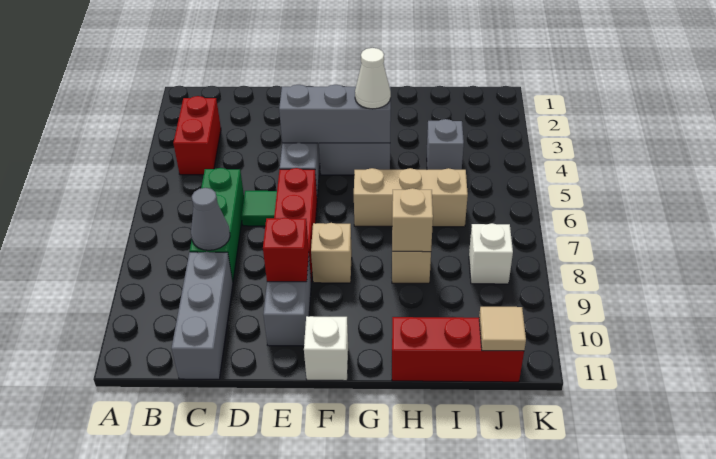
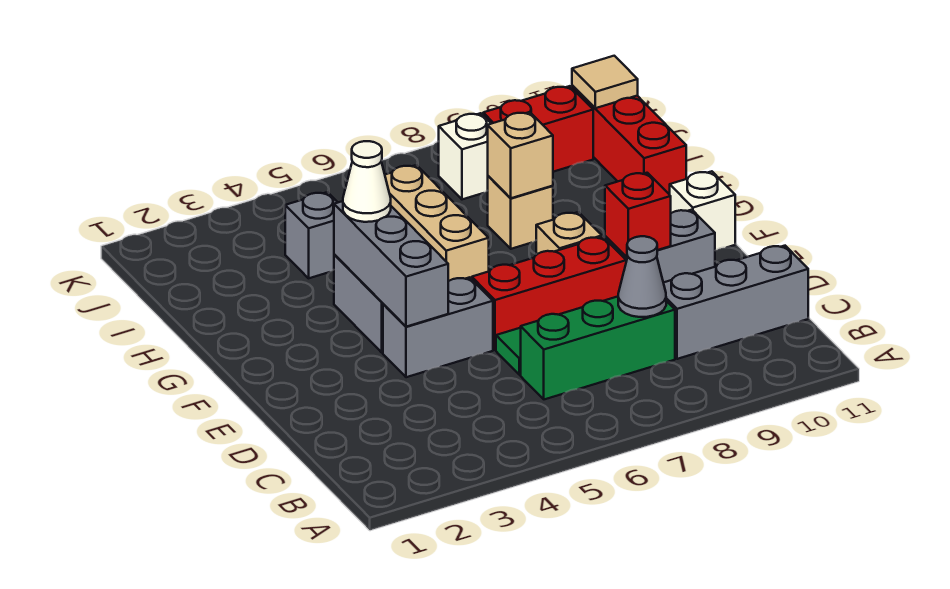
red 1x2 brick [173,96,221,175] -> red 1x2 brick moved to [483,86,593,172]

